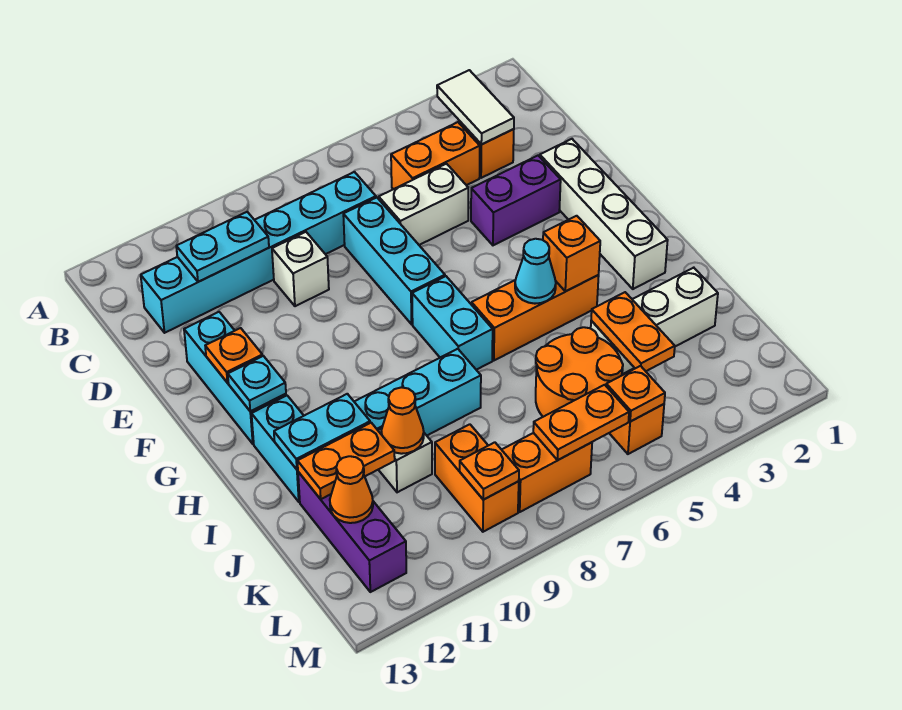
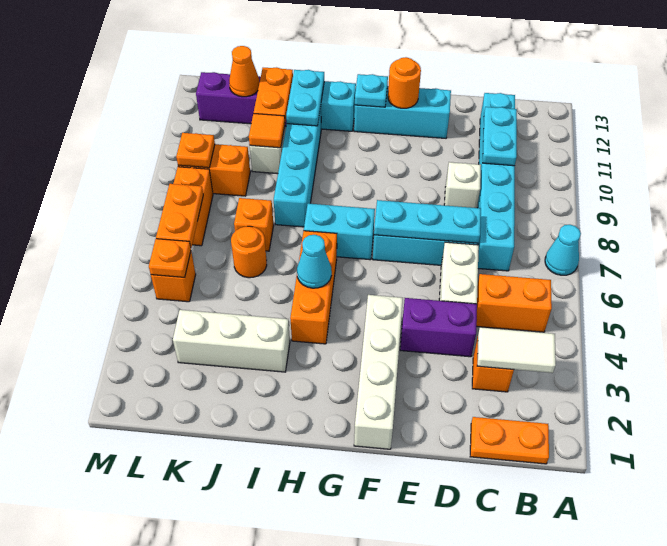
none -> cyan 1x1 cone [545,225,581,275]
orange 1x2 brick [391,122,480,189] -> orange 1x2 brick turned to [476,274,552,332]
none -> cyan 1x3 plate [374,200,481,243]
white 1x4 brick [540,139,668,289] -> white 1x4 brick turned to [354,295,403,449]
purple 1x2 brick [471,156,561,245] -> purple 1x2 brick turned to [400,298,477,357]
orange 1x1 plate [205,328,262,383] -> orange 1x1 round brick [388,57,421,108]
orange 1x1 brick [543,216,600,292] -> orange 1x1 brick moved to [234,198,274,251]
white 1x3 brick [591,268,718,374] -> white 1x3 brick turned to [173,310,290,372]
orange 1x2 plate [591,292,675,371] -> orange 1x2 plate moved to [470,417,549,464]
orange 2x2 round brick [536,327,623,417] -> orange 1x1 round brick [231,226,267,278]
orange 1x1 cone [381,387,424,454] -> orange 1x1 tile [249,114,285,148]

